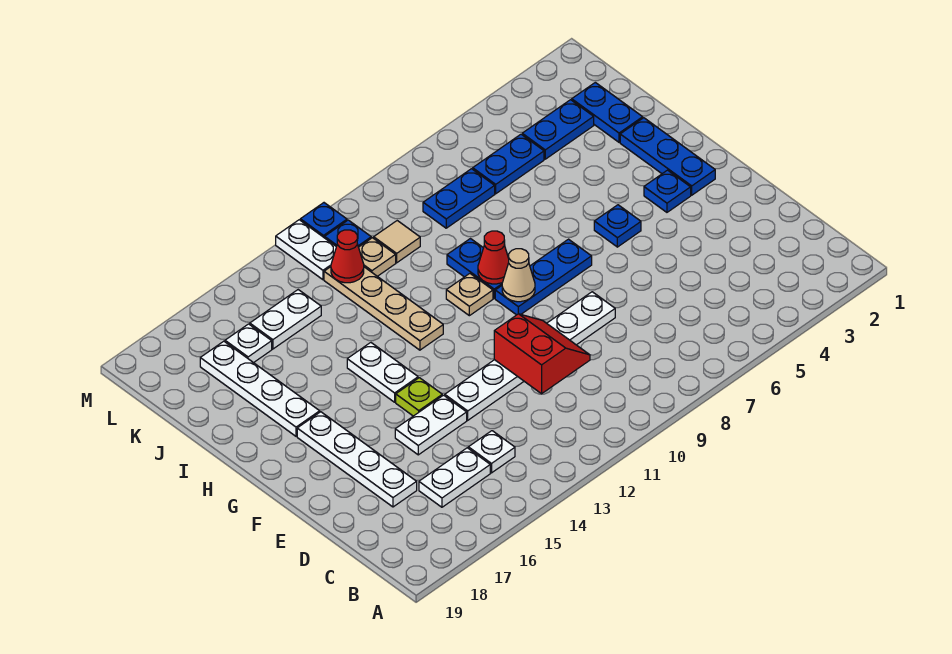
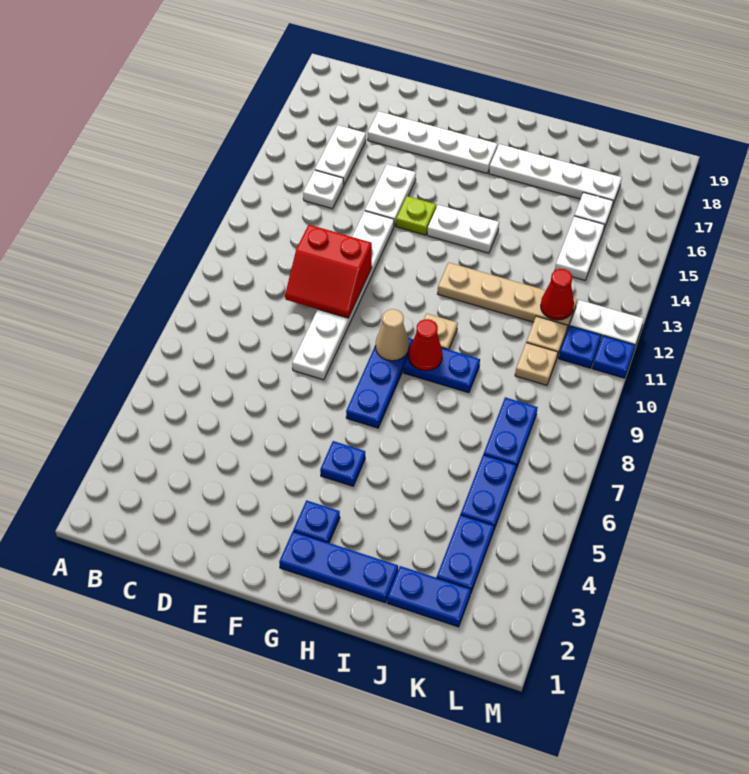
tan 1x1 tile [374,221,420,263] -> tan 1x1 plate [515,343,558,385]

